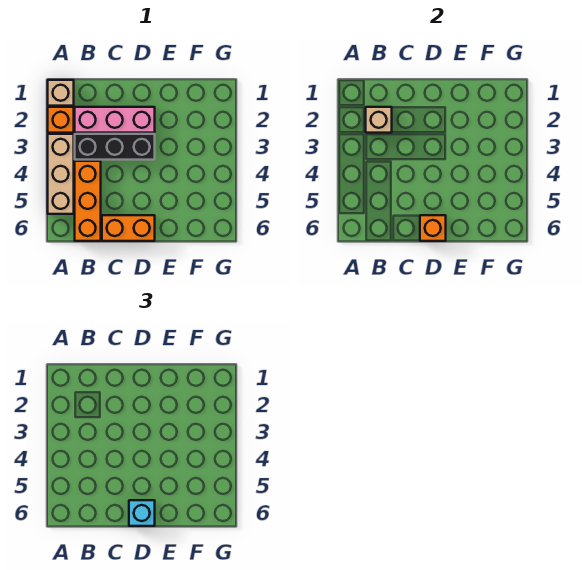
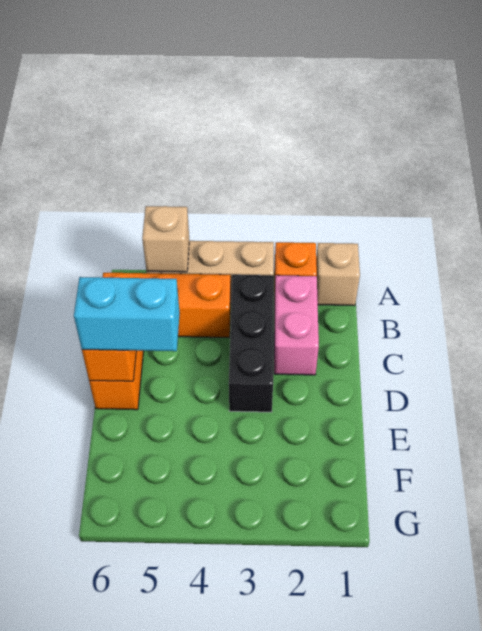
pink 1x3 brick [75,107,155,133] -> pink 1x2 brick [274,275,319,375]
tan 1x1 brick [366,107,392,133] -> tan 1x1 brick moved to [142,206,189,272]
cyan 1x1 brick [129,500,155,526] -> cyan 1x2 brick [74,277,180,351]

